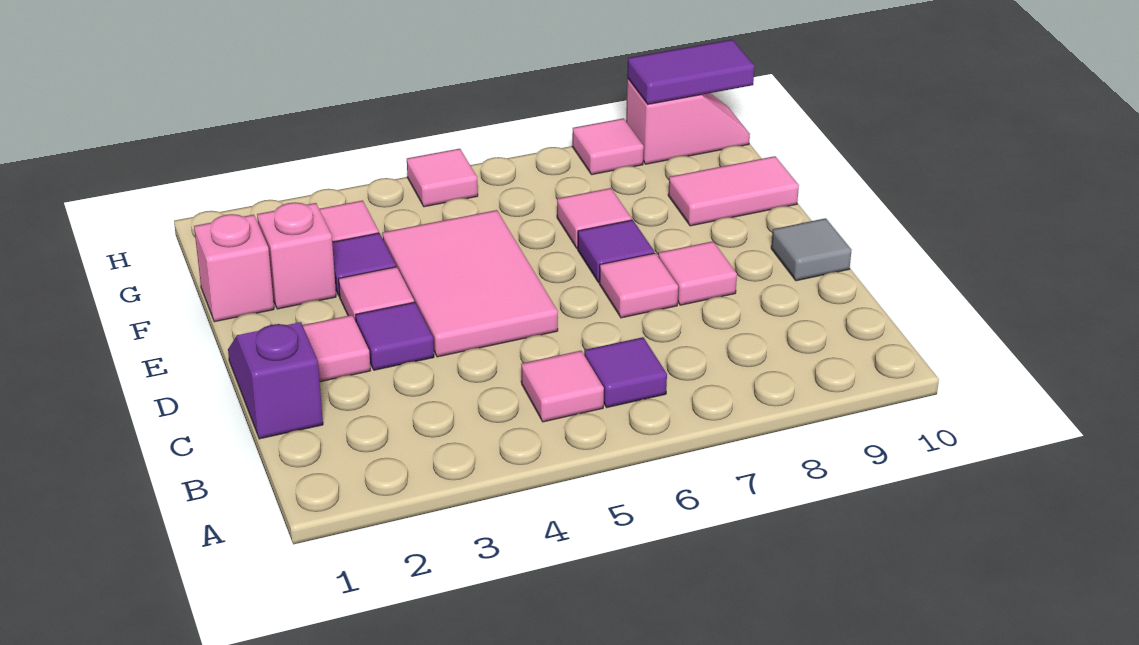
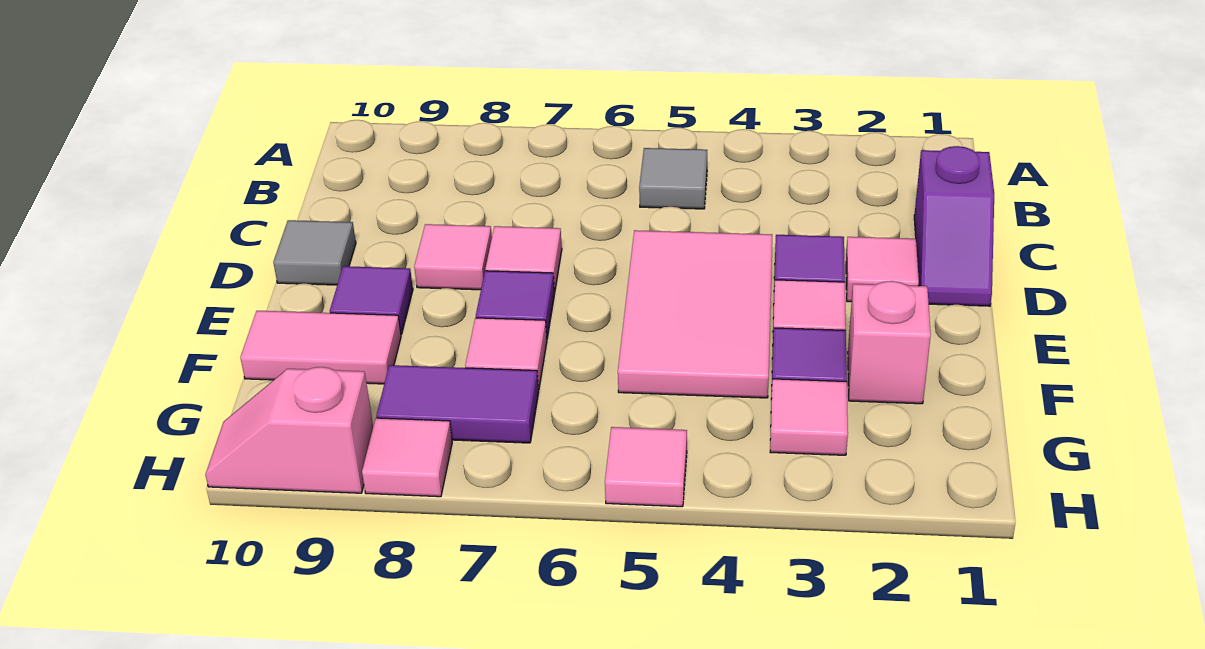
pink 1x1 tile [521,351,604,422] -> grey 1x1 tile [639,148,707,209]
purple 1x1 tile [584,337,667,408] -> purple 1x1 tile moved to [330,266,413,334]
pink 1x1 brick [194,214,274,322] -> none
purple 1x2 tile [627,40,755,104] -> purple 1x2 tile moved to [376,365,539,443]

